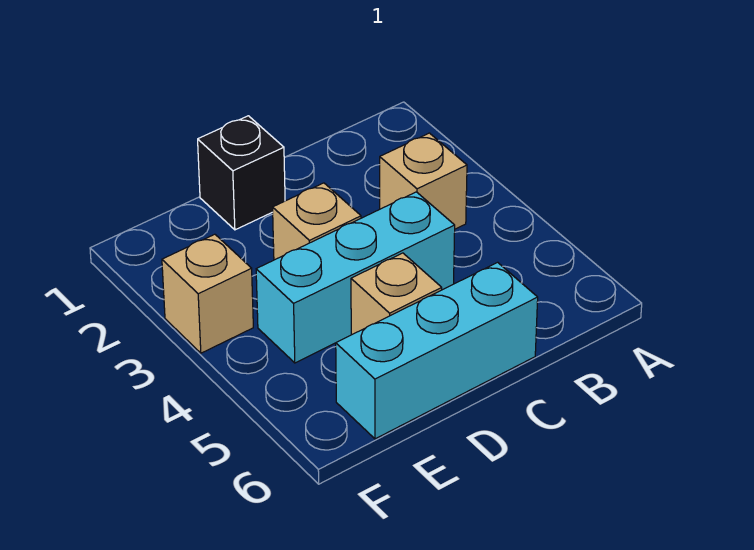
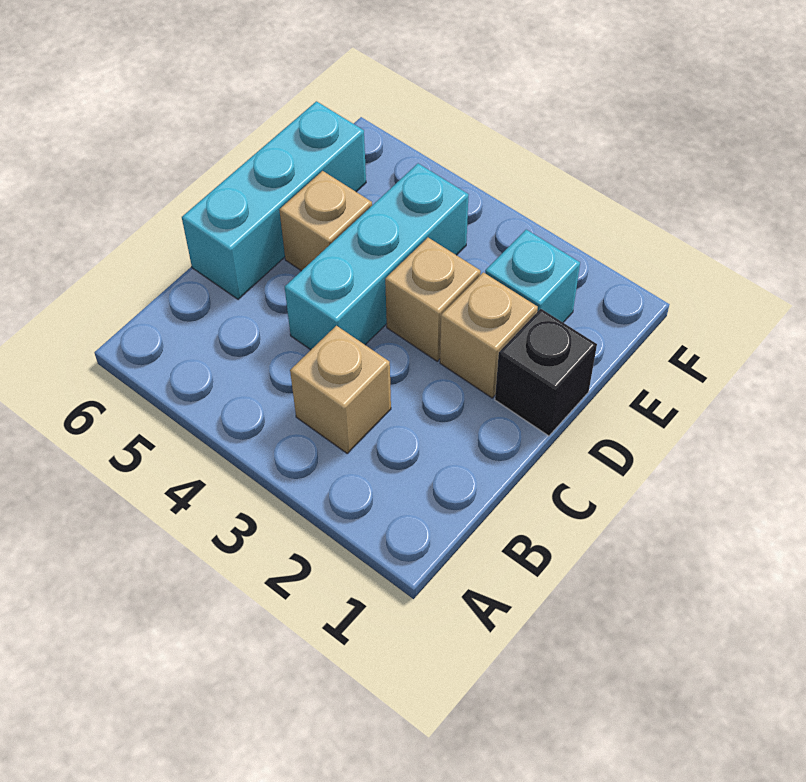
none -> cyan 1x1 brick [485,230,580,322]
tan 1x1 brick [162,234,253,353] -> tan 1x1 brick moved to [440,272,538,398]

